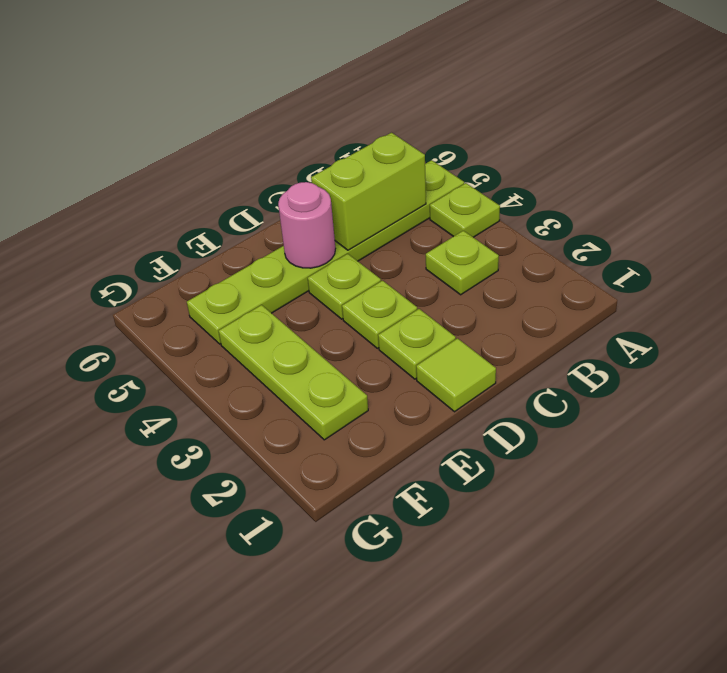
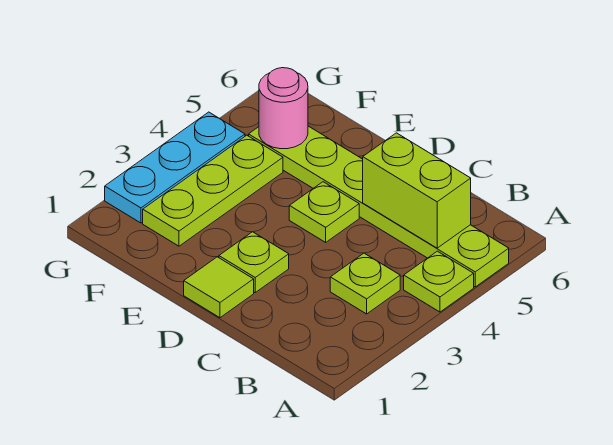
lime 1x1 plate [342,281,417,348] -> none
pink 1x1 round brick [278,182,336,268] -> pink 1x1 round brick moved to [259,68,308,149]
none -> cyan 1x3 plate [105,112,245,223]

